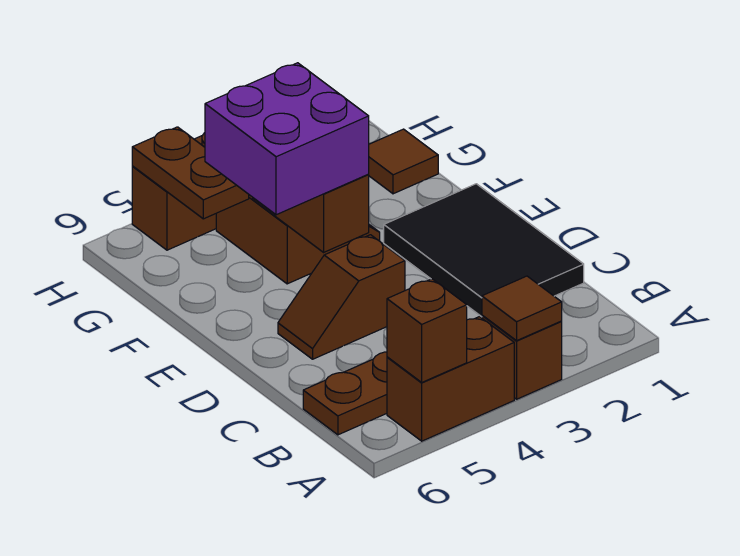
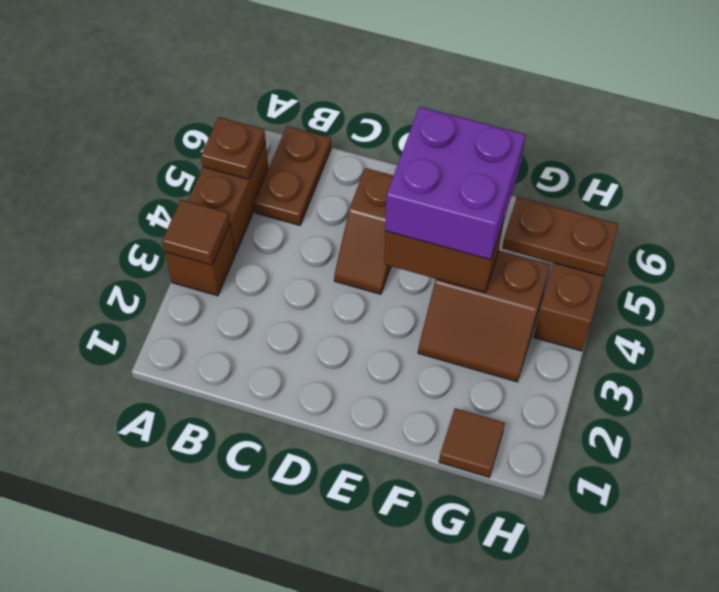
brown 1x1 brick [387,279,467,382] -> brown 1x1 plate [201,117,266,179]
black 2x3 tile [384,184,584,317] -> none
brown 1x2 slope [278,235,405,359] -> brown 1x2 slope turned to [334,168,394,294]

